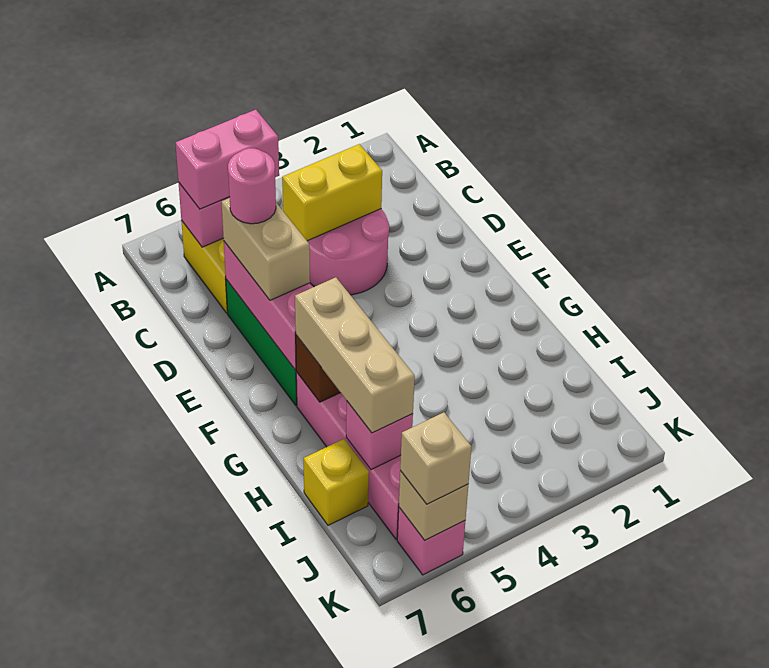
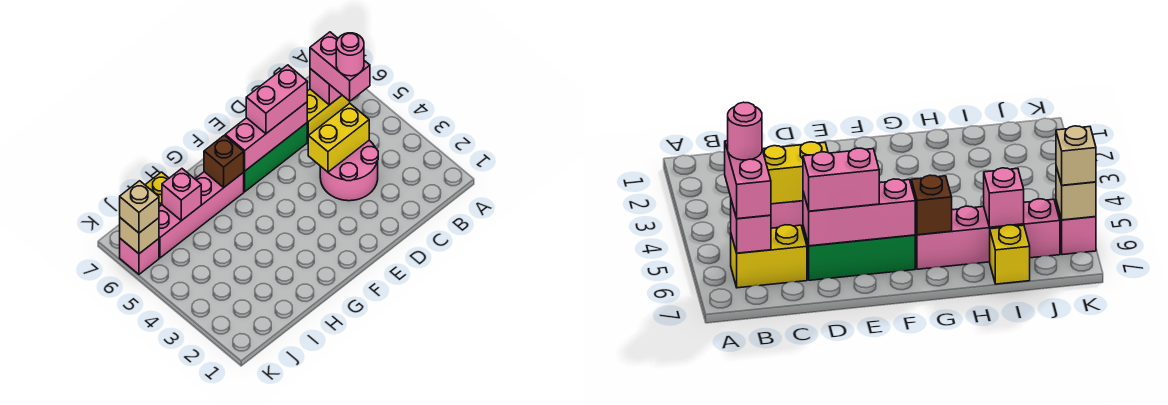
yellow 1x2 brick [282,144,382,241] -> yellow 1x2 brick turned to [308,103,369,172]
tan 1x2 brick [222,198,310,300] -> pink 1x2 brick [246,65,307,134]
pink 1x1 round brick [228,148,276,224] -> pink 1x1 round brick moved to [336,33,364,76]
tan 1x3 brick [295,277,415,433] -> none

